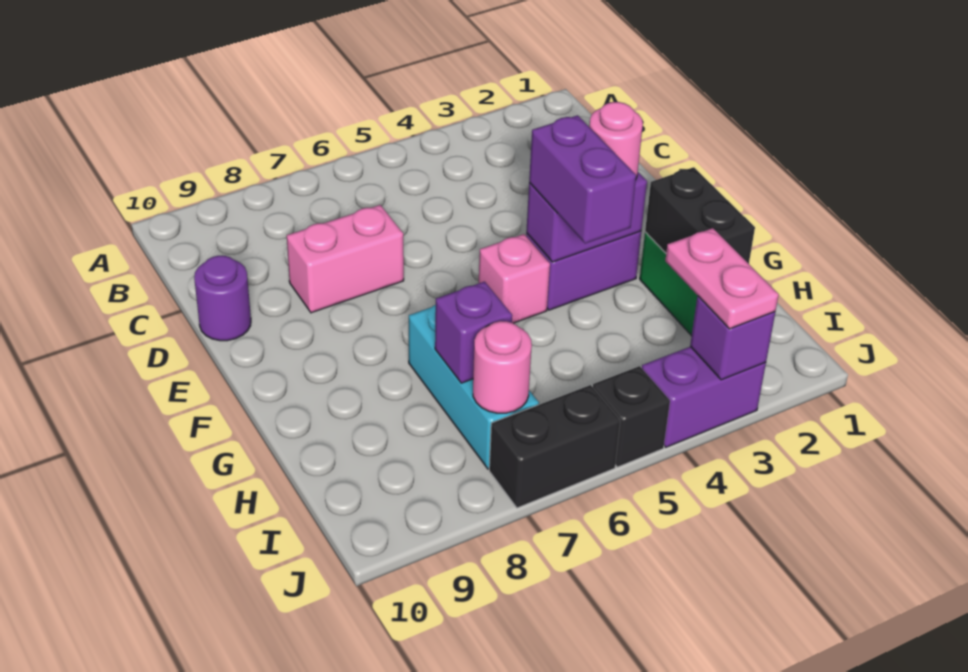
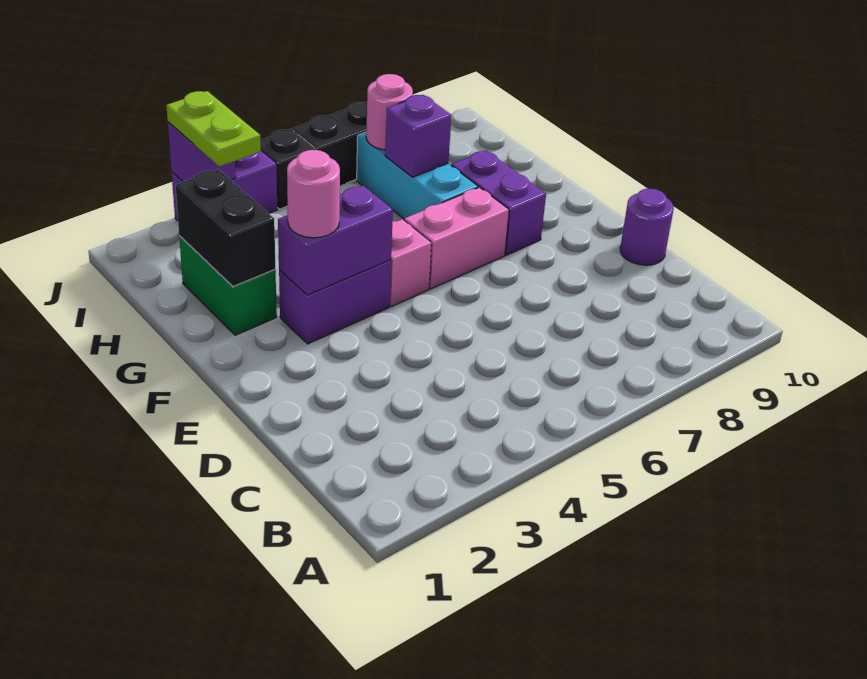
pink 1x2 brick [287,205,404,313] -> pink 1x2 brick moved to [404,187,509,289]
purple 1x2 brick [529,115,636,244] -> purple 1x2 brick moved to [451,150,546,255]
pink 1x2 plate [665,228,779,329] -> lime 1x2 plate [166,91,261,167]

